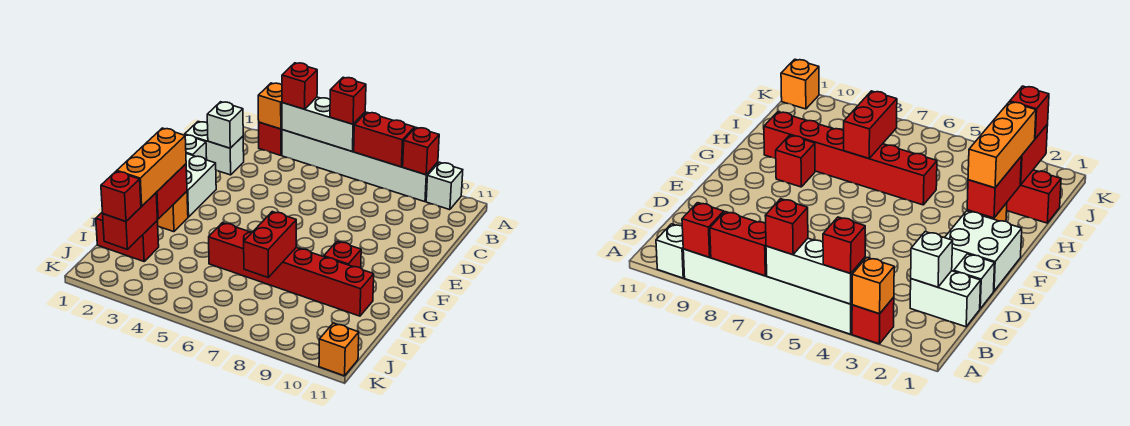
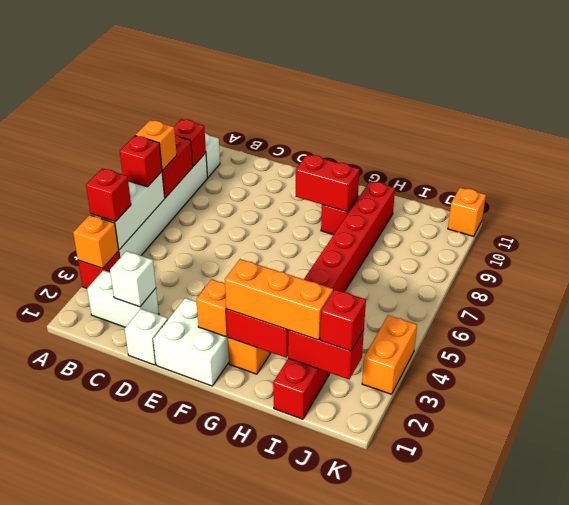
none -> orange 1x1 brick [135,120,177,170]
white 1x2 brick [185,122,244,175] -> white 1x2 brick turned to [87,270,159,327]
none -> orange 1x1 brick [196,279,228,337]
red 1x2 brick [244,212,296,277] -> red 1x2 brick moved to [296,154,360,212]
none -> orange 1x2 brick [362,315,417,394]

